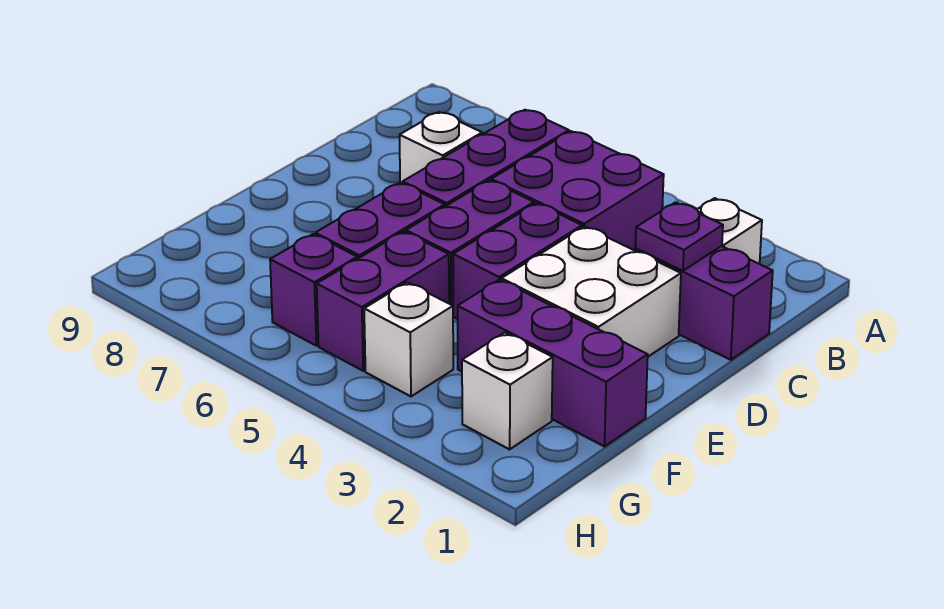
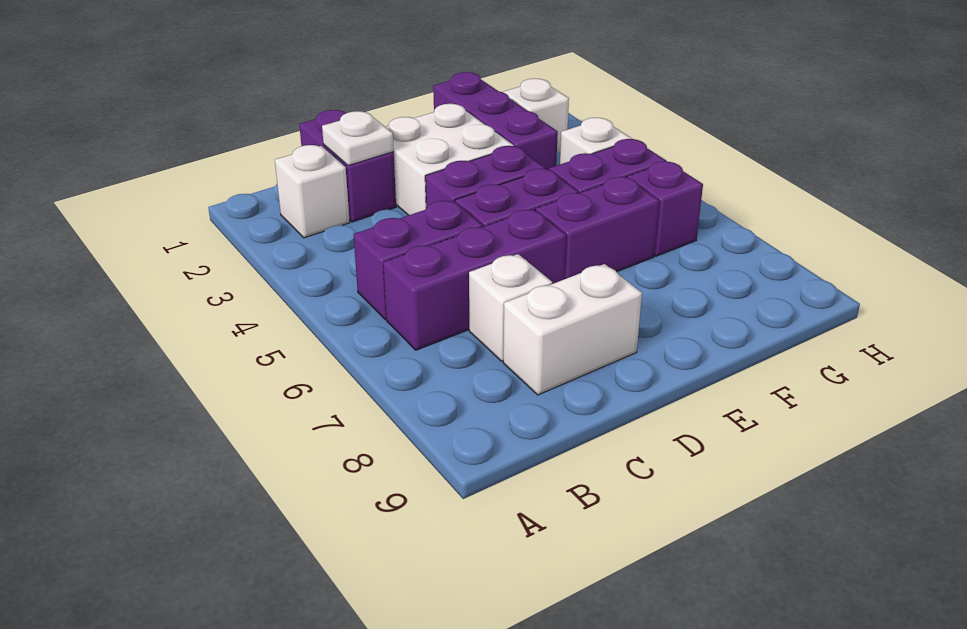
purple 2x2 brick [491,131,664,251] -> purple 1x2 brick [354,201,483,320]
purple 1x1 plate [635,202,723,271] -> white 1x1 plate [322,111,394,166]
none -> white 1x2 brick [503,264,642,395]

